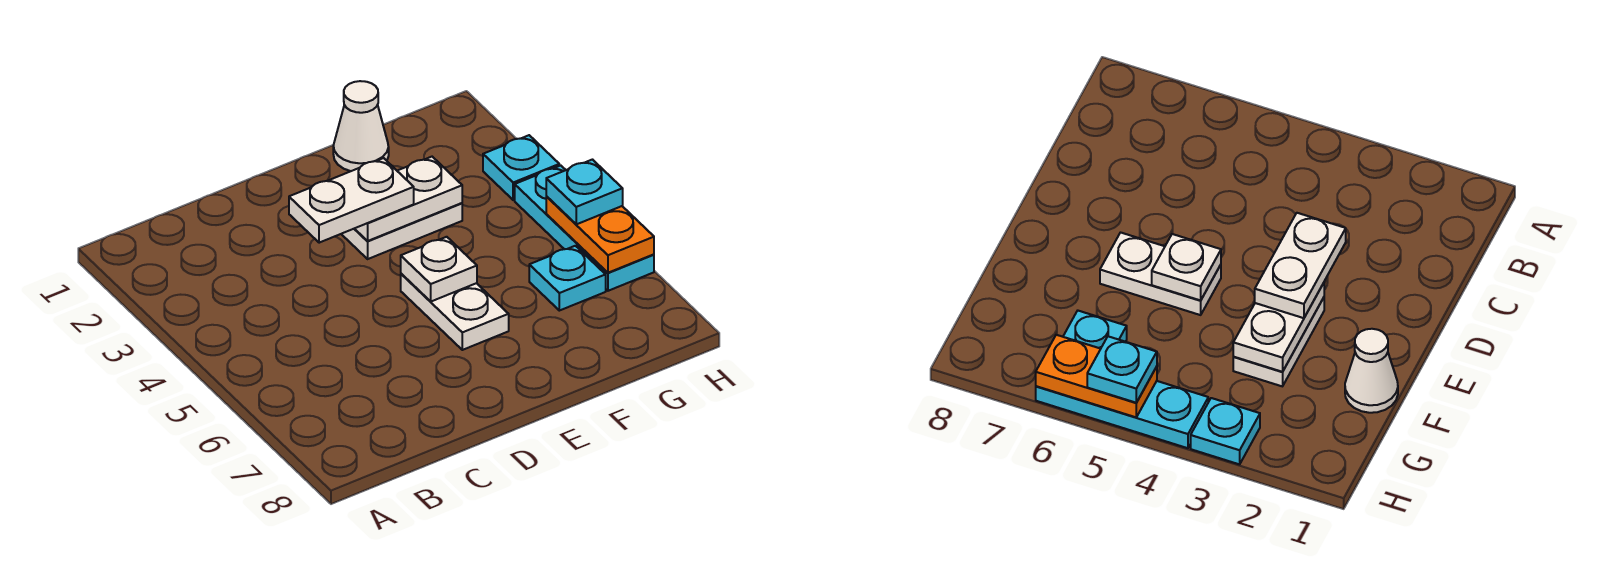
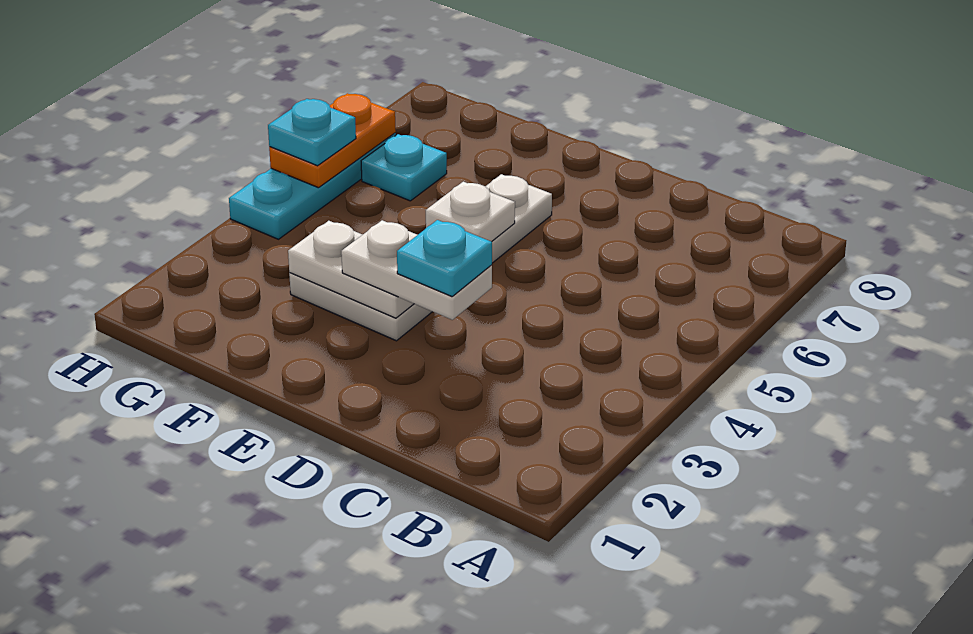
white 1x1 cone [333,81,389,171] -> none
cyan 1x1 plate [483,135,559,200] -> cyan 1x1 plate moved to [397,220,492,297]

